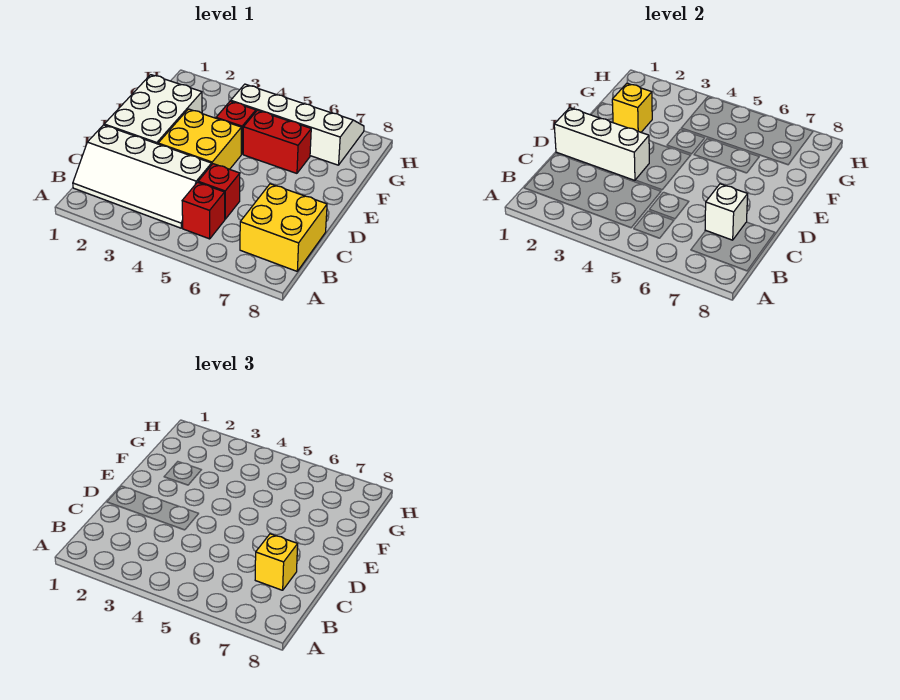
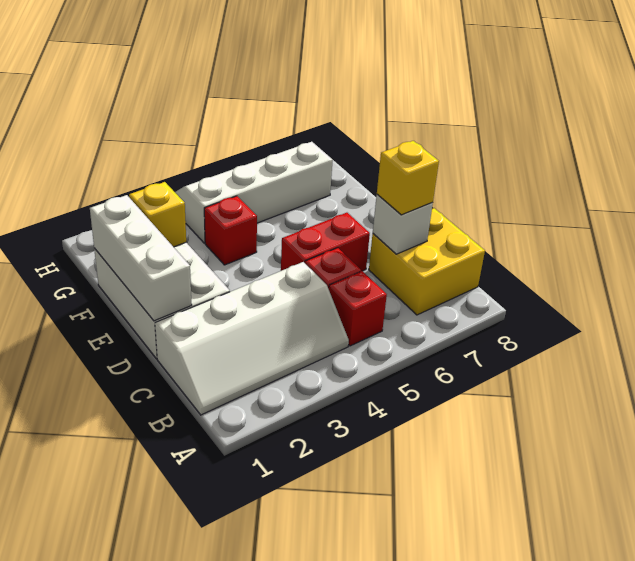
white 1x3 brick [554,108,649,180] -> white 1x3 brick turned to [90,195,192,321]
yellow 2x2 brick [158,109,241,169] -> none
red 1x2 brick [243,110,311,173] -> red 1x2 brick moved to [281,213,370,271]

